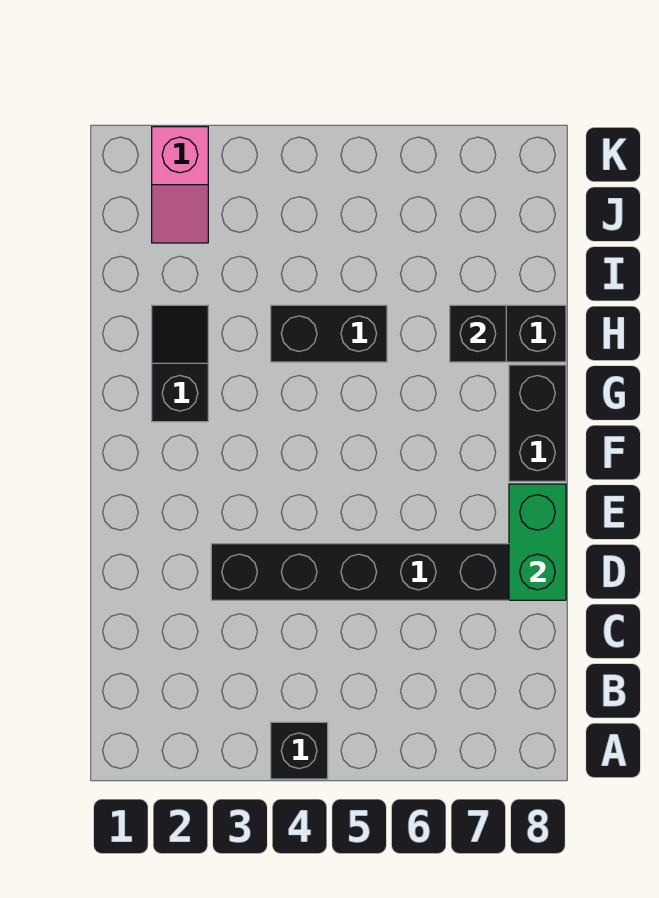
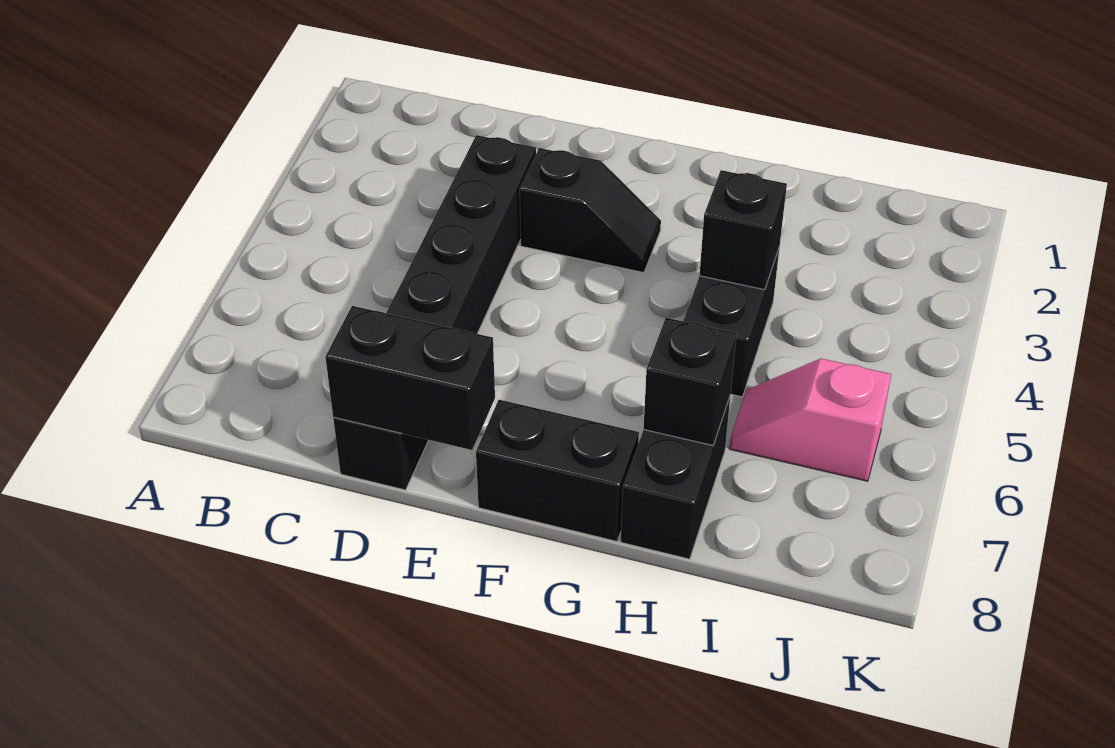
black 1x1 brick [271,722,328,779] -> black 1x1 brick moved to [699,170,787,290]
green 1x2 brick [509,484,566,600] -> black 1x2 brick [325,306,495,450]
black 1x2 slope [152,305,208,422] -> black 1x2 slope moved to [520,148,661,273]
pink 1x2 slope [152,127,208,243] -> pink 1x2 slope moved to [729,359,891,481]

